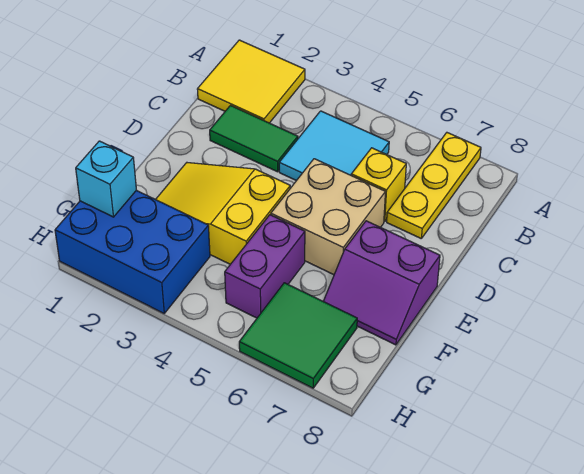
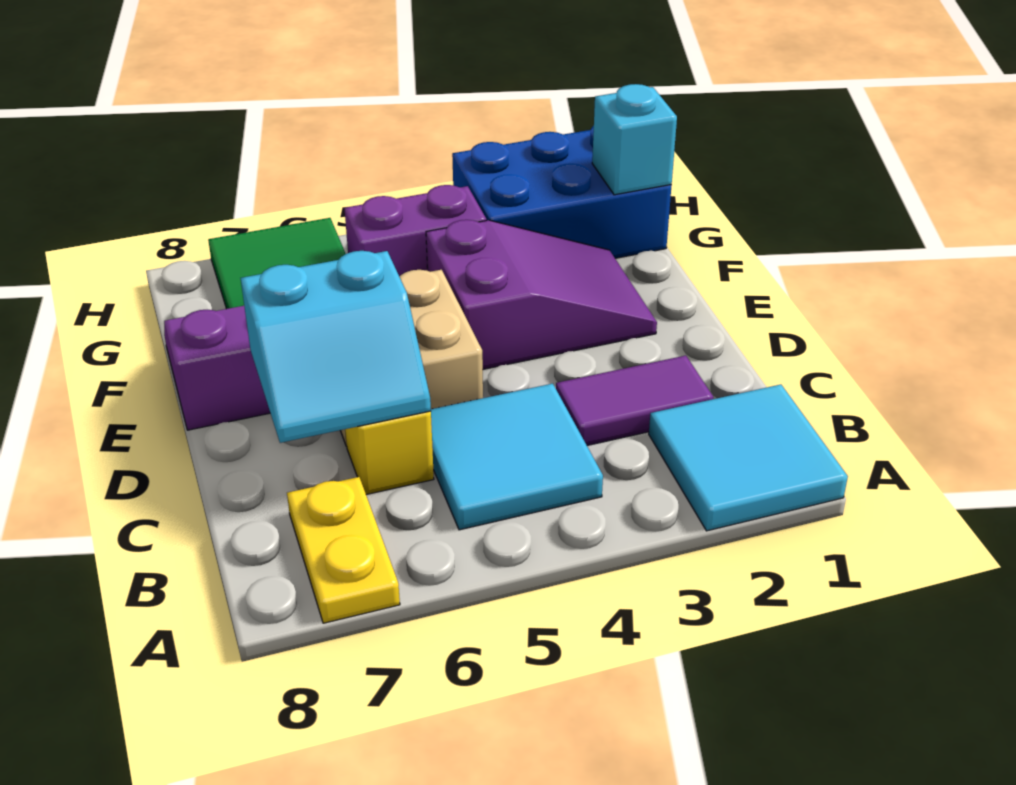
yellow 2x2 tile [197,40,305,123] -> cyan 2x2 tile [649,384,848,531]
yellow 1x3 plate [387,133,481,238] -> yellow 1x2 plate [287,477,400,623]
green 1x2 tile [210,106,298,172] -> purple 1x2 tile [556,356,713,445]
none -> cyan 2x2 slope [241,251,431,443]
yellow 2x3 slope [156,163,290,264] -> purple 2x3 slope [426,220,657,369]
purple 1x2 brick [225,215,305,318] -> purple 1x2 brick turned to [344,185,486,276]

